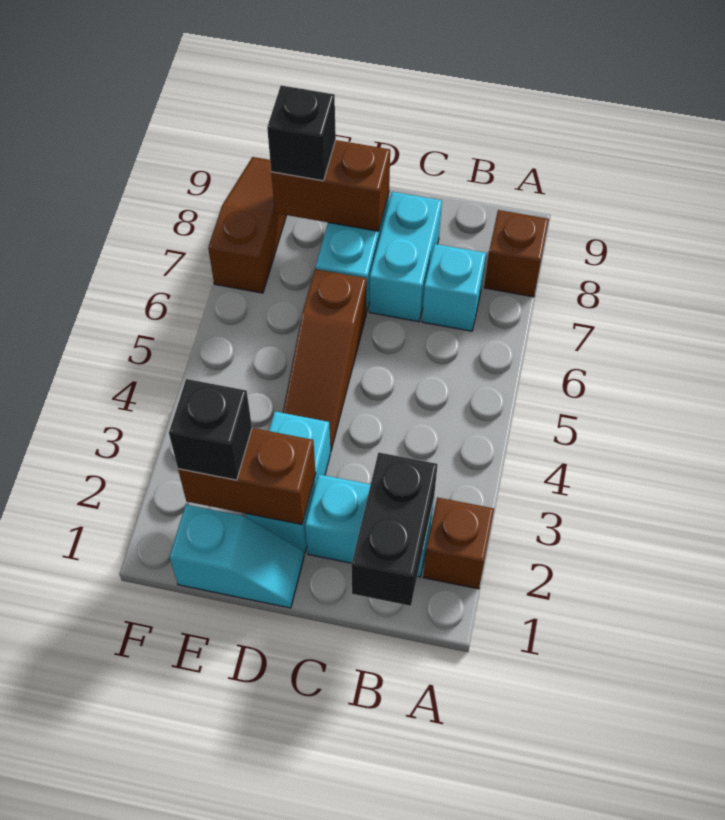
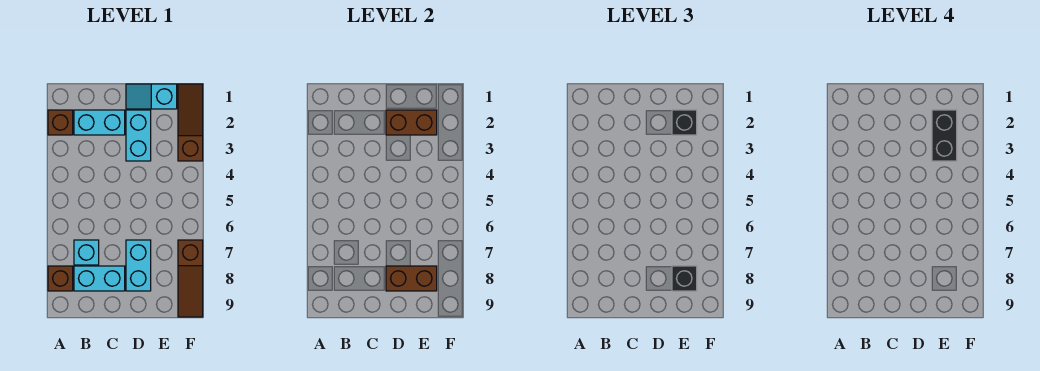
black 1x2 brick [351,452,438,606] -> black 1x2 brick moved to [932,110,957,161]
cyan 1x2 brick [369,192,442,322] -> cyan 1x2 brick turned to [74,266,125,291]
brown 1x3 slope [283,269,367,452] -> brown 1x3 slope moved to [178,84,203,161]

